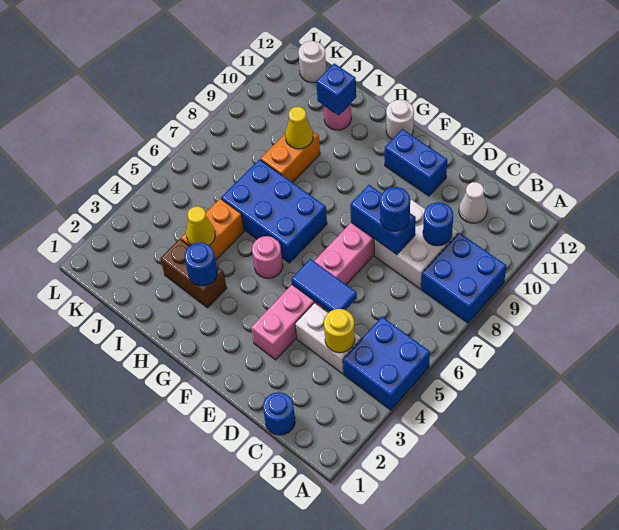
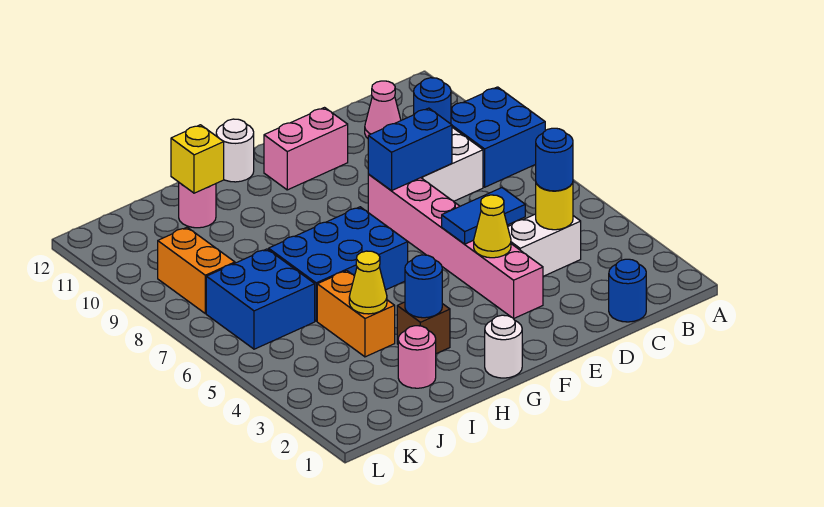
blue 2x2 brick [343,317,430,410] -> blue 2x2 brick moved to [206,249,315,349]
white 1x1 cone [459,182,487,223] -> pink 1x1 cone [365,81,401,138]
blue 1x1 round brick [380,187,410,231] -> blue 1x1 round brick moved to [535,128,573,191]
blue 1x2 brick [385,129,447,196] -> pink 1x2 brick [264,108,348,190]
pink 1x1 round brick [252,236,283,278] -> pink 1x1 round brick moved to [398,326,436,388]
brown 1x2 brick [160,239,227,308] -> brown 1x1 brick [397,302,450,354]
orange 1x2 brick [261,132,320,182] -> orange 1x2 brick moved to [158,227,235,314]
yellow 1x1 cone [285,107,313,149] -> yellow 1x1 cone moved to [474,195,511,258]
blue 1x1 brick [316,63,356,115] -> yellow 1x1 brick [171,125,224,193]
white 1x1 round brick [298,41,326,83] -> white 1x1 round brick moved to [485,315,522,378]

